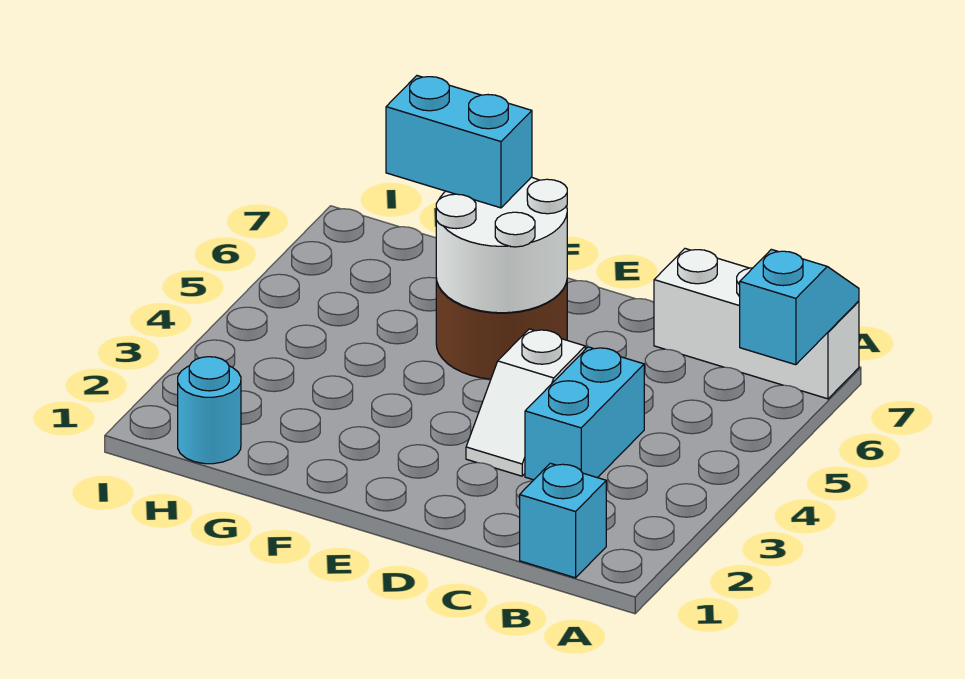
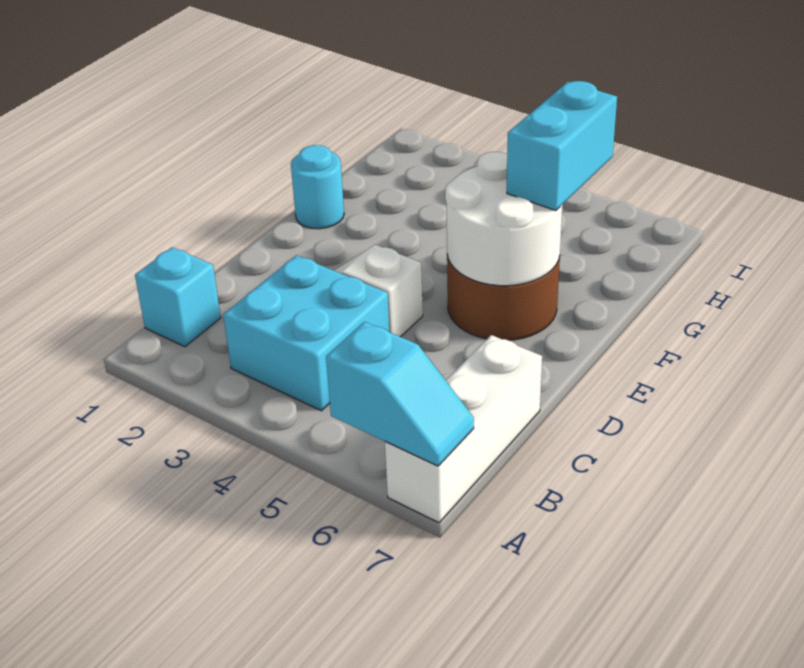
cyan 1x2 brick [525,347,644,480] -> cyan 2x2 brick [223,255,389,411]
cyan 1x1 round brick [178,357,241,464] -> cyan 1x1 round brick moved to [291,145,344,229]

